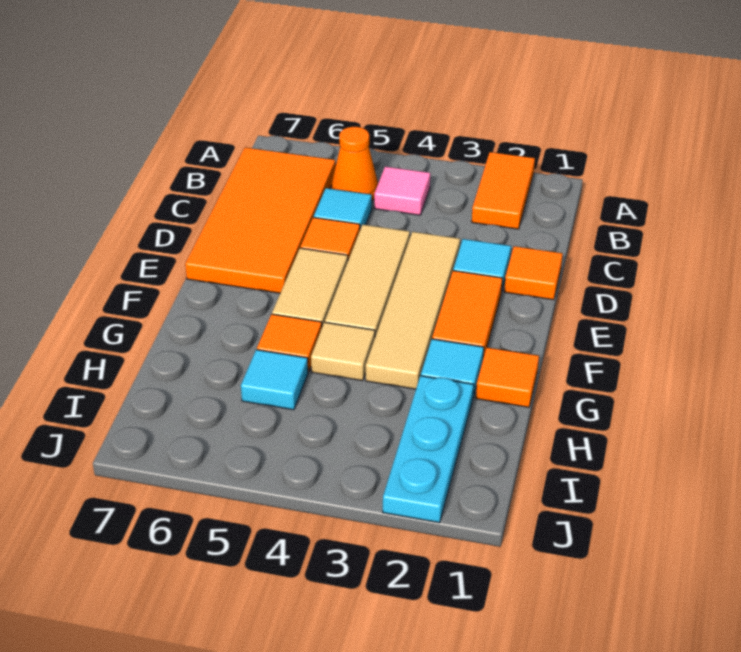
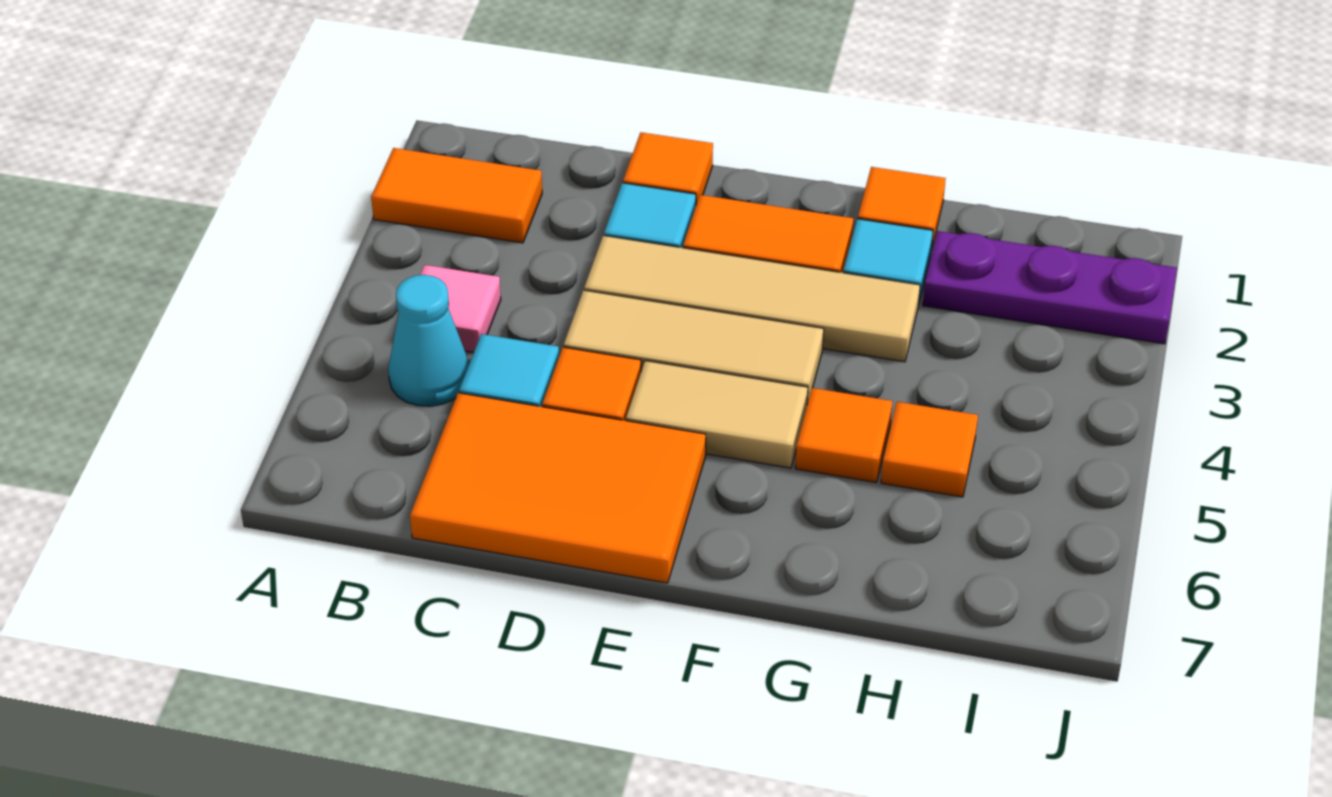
orange 1x1 cone [332,127,378,200] -> cyan 1x1 cone [388,275,469,406]
orange 2x4 tile [185,147,336,293] -> orange 2x3 tile [410,393,706,583]
tan 1x1 tile [311,322,375,381] -> none
cyan 1x3 plate [383,376,474,523] -> purple 1x3 plate [923,231,1177,344]
cyan 1x1 tile [241,350,308,410] -> orange 1x1 tile [881,402,978,497]

